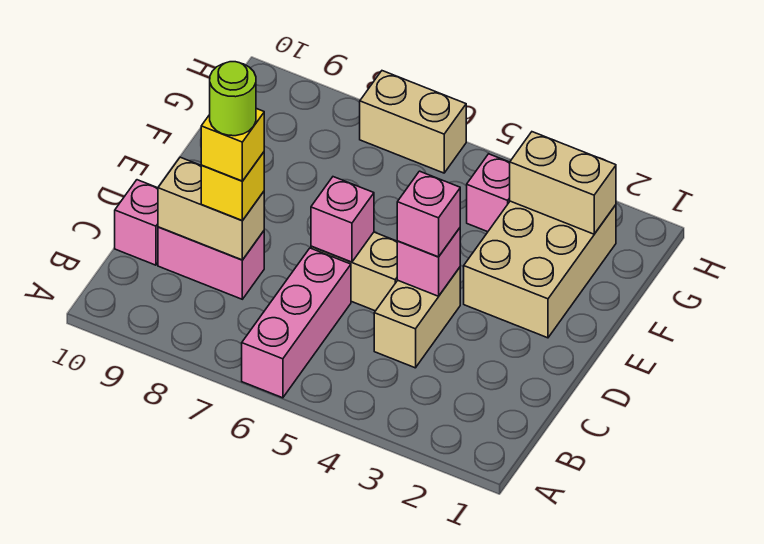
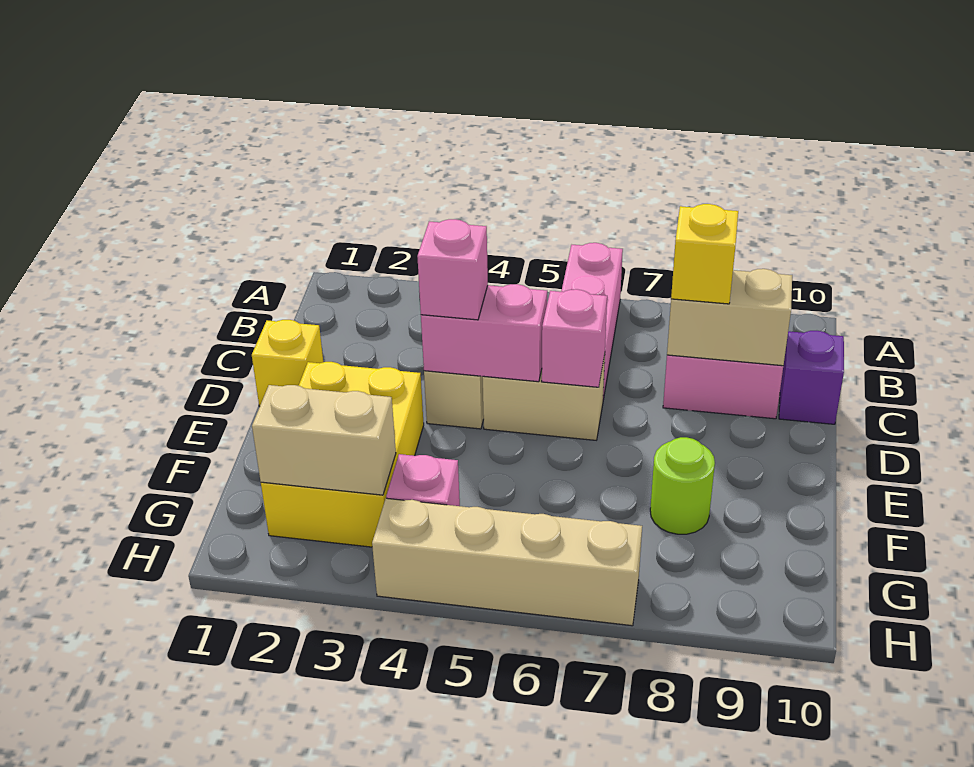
yellow 1x1 brick [201,109,264,181] -> yellow 1x1 brick moved to [252,320,323,406]
lime 1x1 round brick [210,62,256,136] -> lime 1x1 round brick moved to [650,437,715,534]
pink 1x1 brick [115,180,158,265] -> purple 1x1 brick [779,331,844,424]
pink 1x1 brick [397,228,460,296] -> pink 1x2 brick [421,284,547,382]
tan 2x3 brick [464,201,616,338] -> yellow 2x3 brick [261,362,424,547]
tan 1x2 brick [360,71,466,173] -> tan 1x4 brick [372,498,642,626]

